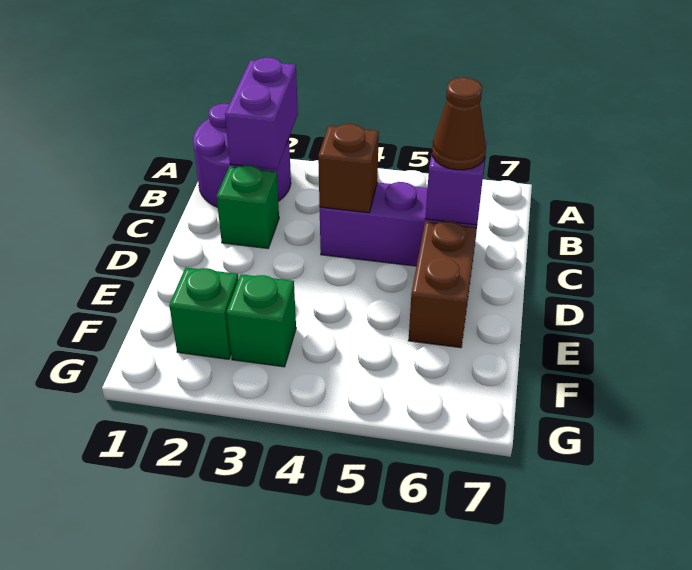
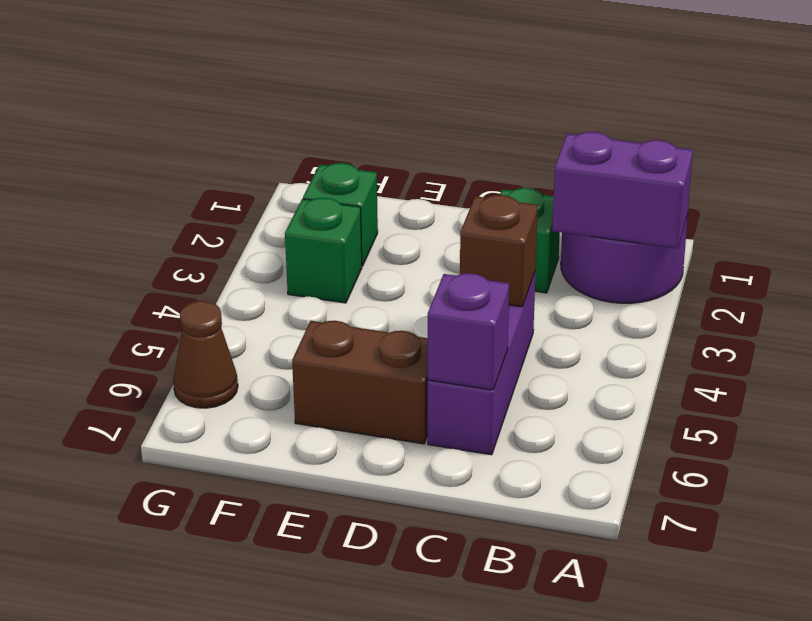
brown 1x1 cone [432,78,486,170] -> brown 1x1 cone moved to [173,301,238,408]

